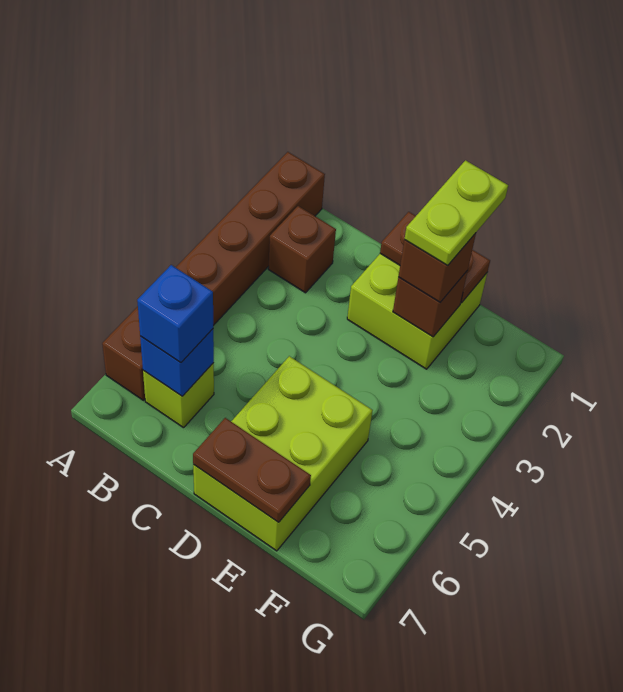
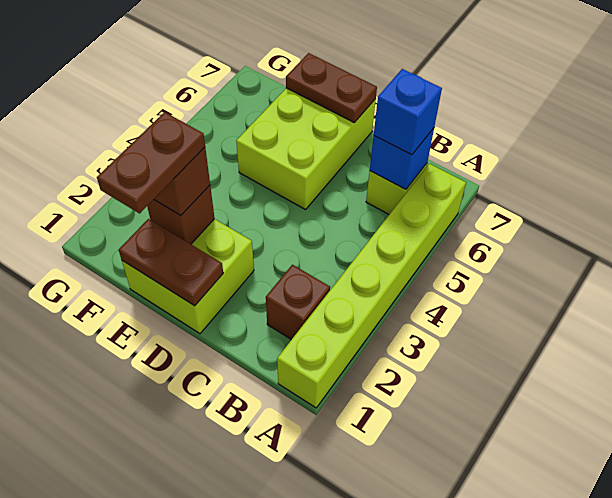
brown 1x6 brick [102,152,325,400] -> lime 1x6 brick [277,164,466,408]
lime 1x2 plate [405,160,508,266] -> brown 1x2 plate [97,112,205,213]

